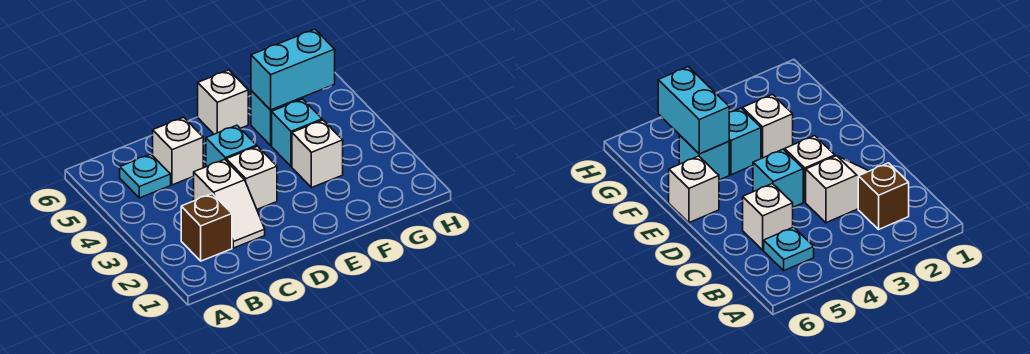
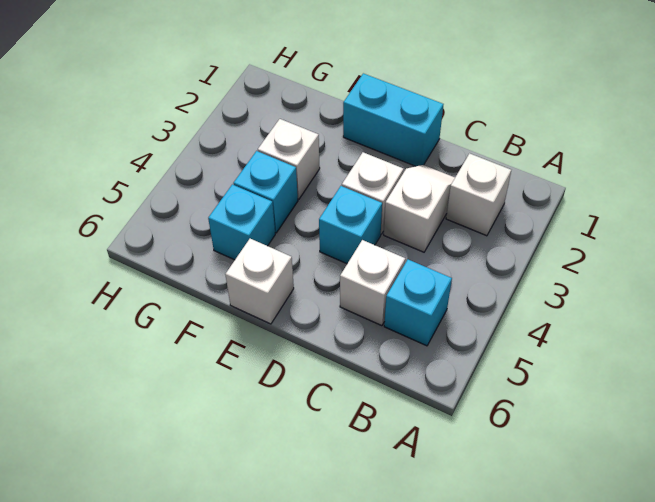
brown 1x1 brick [181,194,232,261] -> white 1x1 brick [446,153,511,236]
cyan 1x1 plate [120,154,171,198] -> cyan 1x1 brick [384,259,452,346]
cyan 1x2 brick [251,29,335,110] -> cyan 1x2 brick moved to [343,73,443,166]

